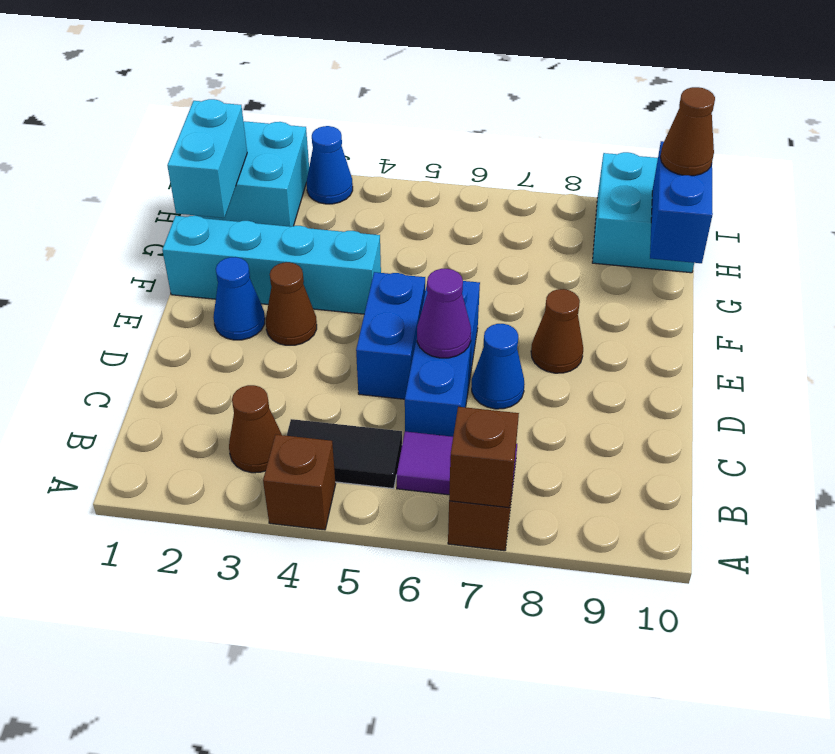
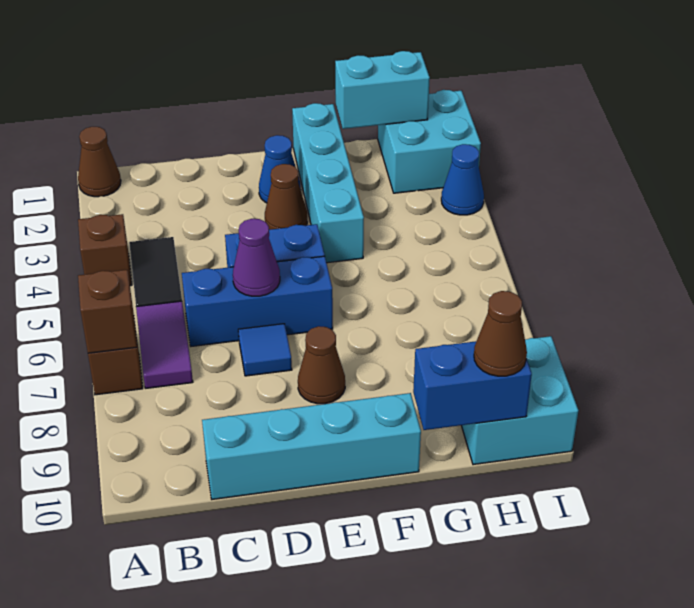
brown 1x1 cone [229,385,282,473] -> brown 1x1 cone moved to [78,127,121,197]
none -> cyan 1x4 brick [202,393,421,499]
blue 1x1 cone [472,324,525,409] -> blue 1x1 tile [238,324,292,376]

